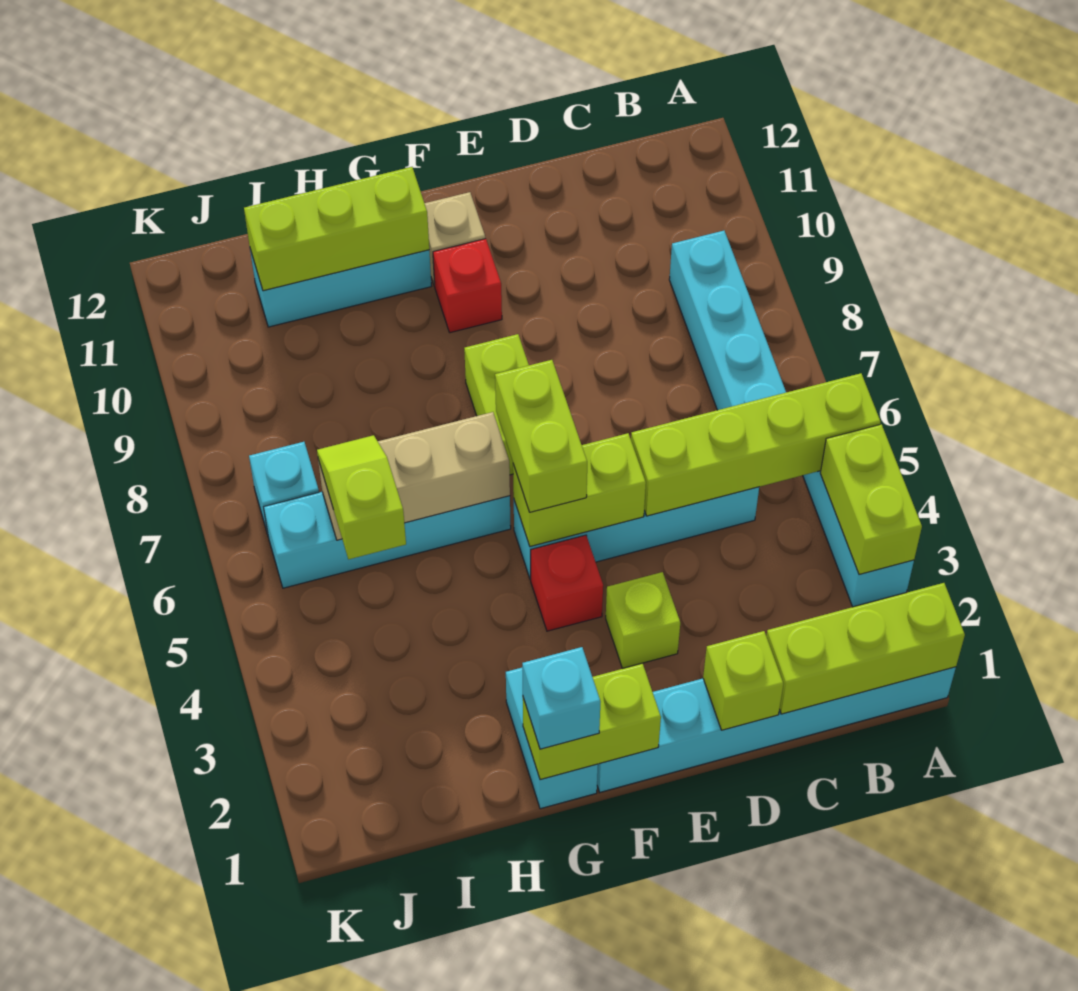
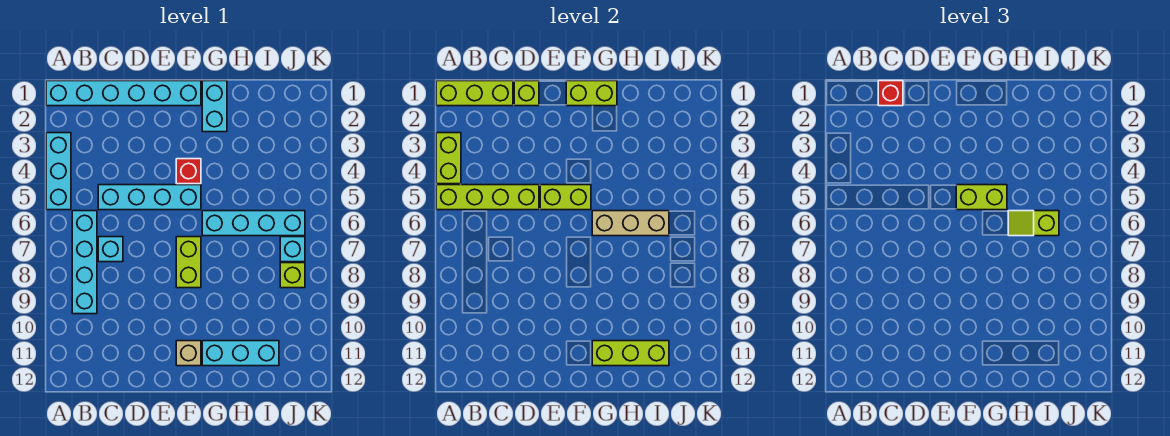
lime 1x1 brick [606,572,680,668] -> lime 1x1 brick moved to [280,263,305,288]
lime 1x2 brick [495,360,587,512] -> lime 1x2 brick turned to [956,185,1007,210]
red 1x1 brick [433,239,502,333] -> red 1x1 brick moved to [878,81,903,106]
cyan 1x1 brick [522,647,600,749] -> cyan 1x1 brick moved to [98,237,123,262]
lime 1x2 slope [317,435,406,559] -> lime 1x2 slope turned to [1008,211,1059,236]

